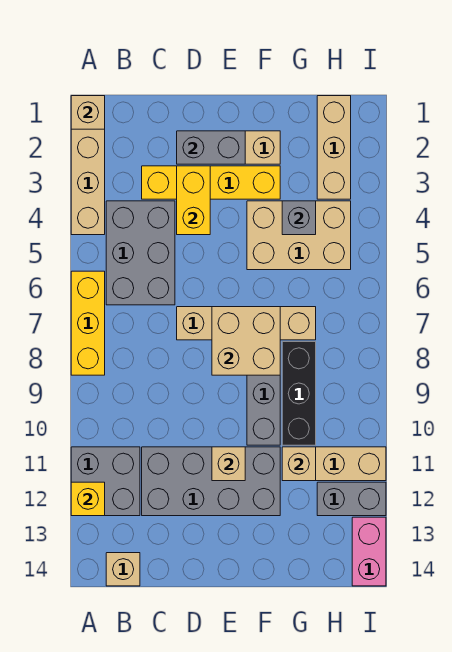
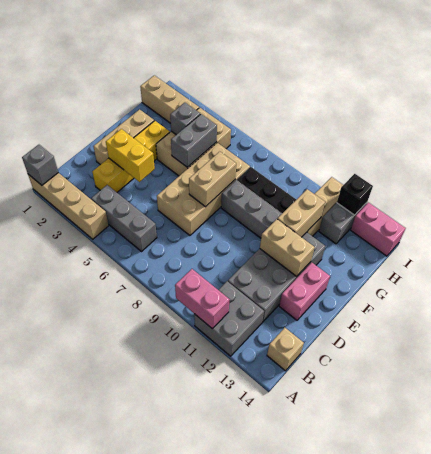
tan 1x1 brick [71,96,105,129] -> grey 1x1 brick [22,145,58,185]
yellow 1x3 brick [71,271,105,375] -> none
none -> pink 1x2 brick [175,269,230,329]
yellow 1x1 brick [71,482,105,516] -> none
grey 2x3 brick [106,201,175,305] -> grey 1x3 brick [91,185,157,251]
grey 1x2 brick [177,131,245,164] -> grey 1x2 brick moved to [171,114,217,167]
tan 1x4 brick [177,307,316,340] -> tan 2x4 brick [157,143,250,235]
none -> pink 1x2 brick [279,263,330,320]
tan 2x2 brick [212,307,280,375] -> tan 1x2 brick [189,152,236,207]
tan 1x1 brick [212,447,245,481] -> tan 1x2 brick [260,219,315,277]
tan 1x1 brick [282,447,316,481] -> tan 1x2 brick [278,189,325,237]
none -> black 1x1 brick [337,174,373,215]

